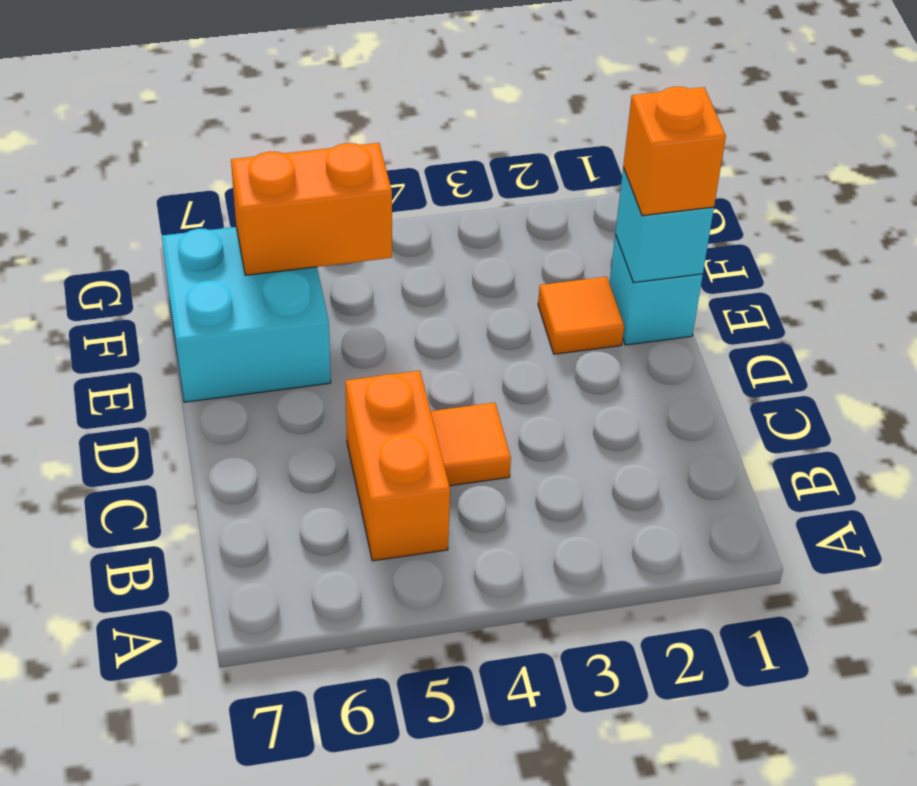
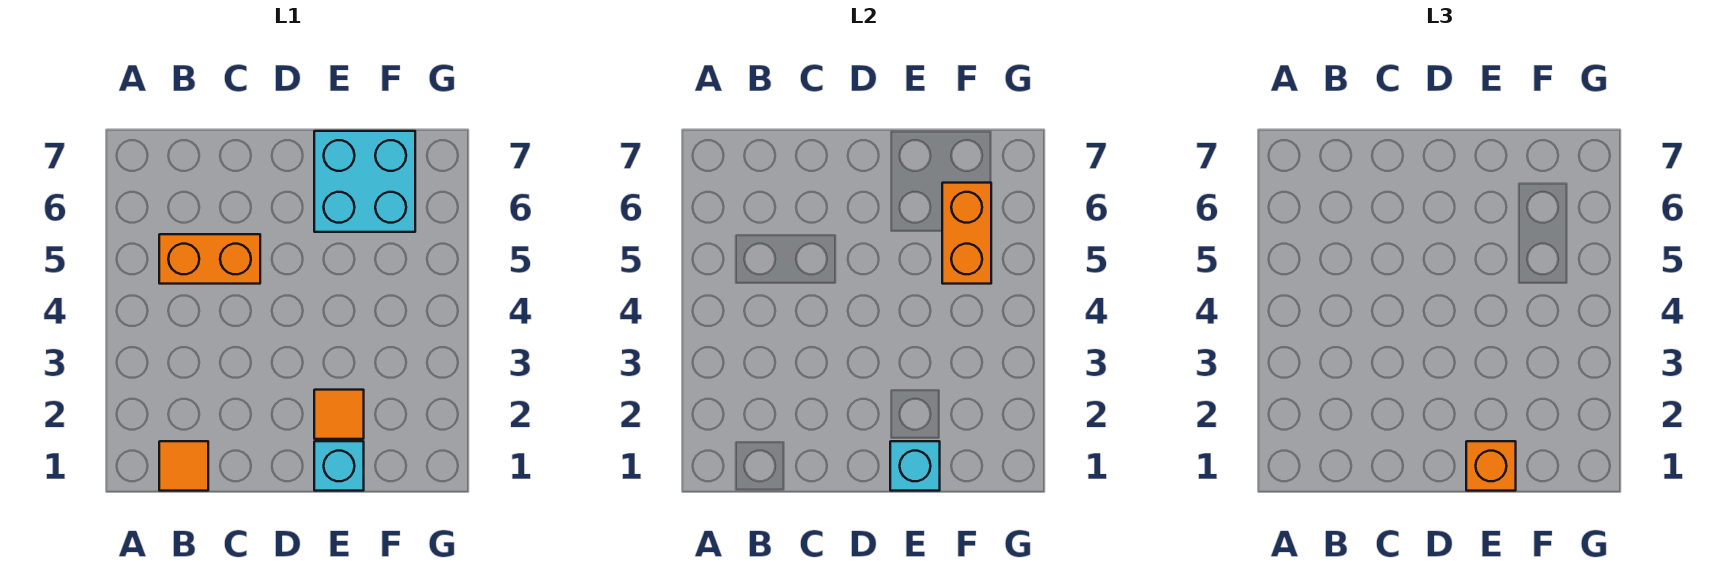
orange 1x1 tile [430,403,511,486] -> orange 1x1 tile moved to [159,441,208,491]

